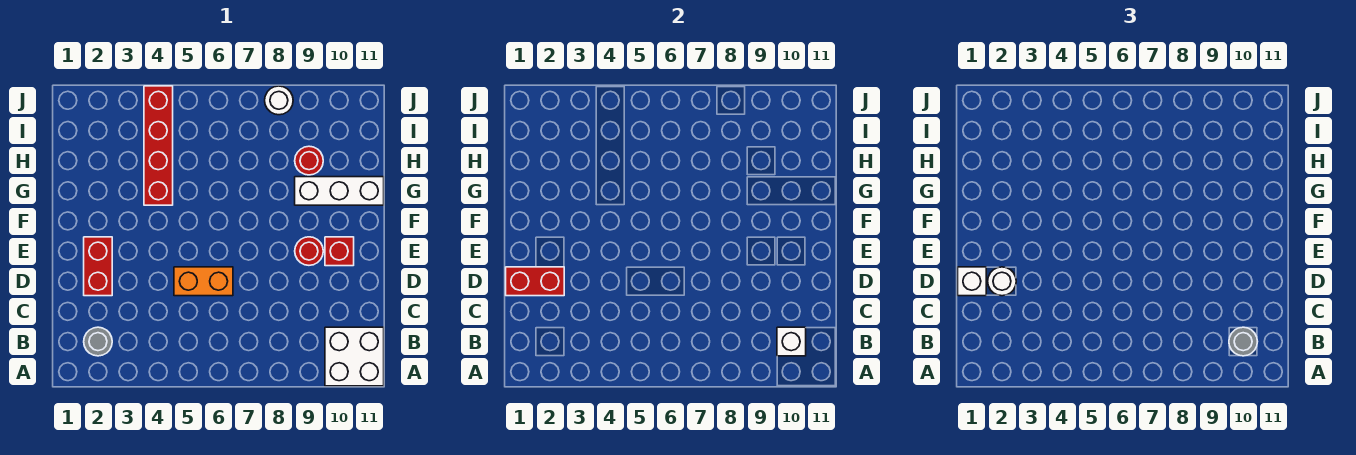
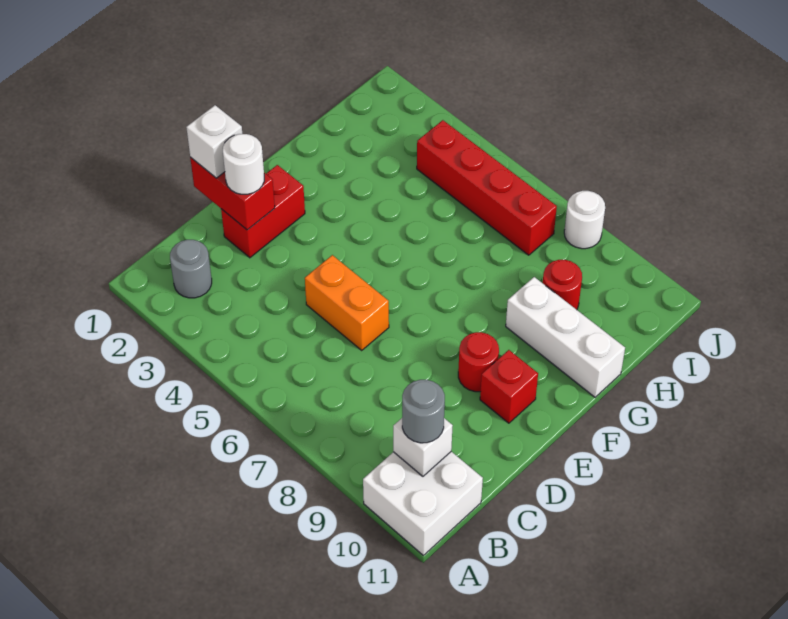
red 1x4 brick [144,86,173,205] -> red 1x4 brick turned to [417,120,557,255]

